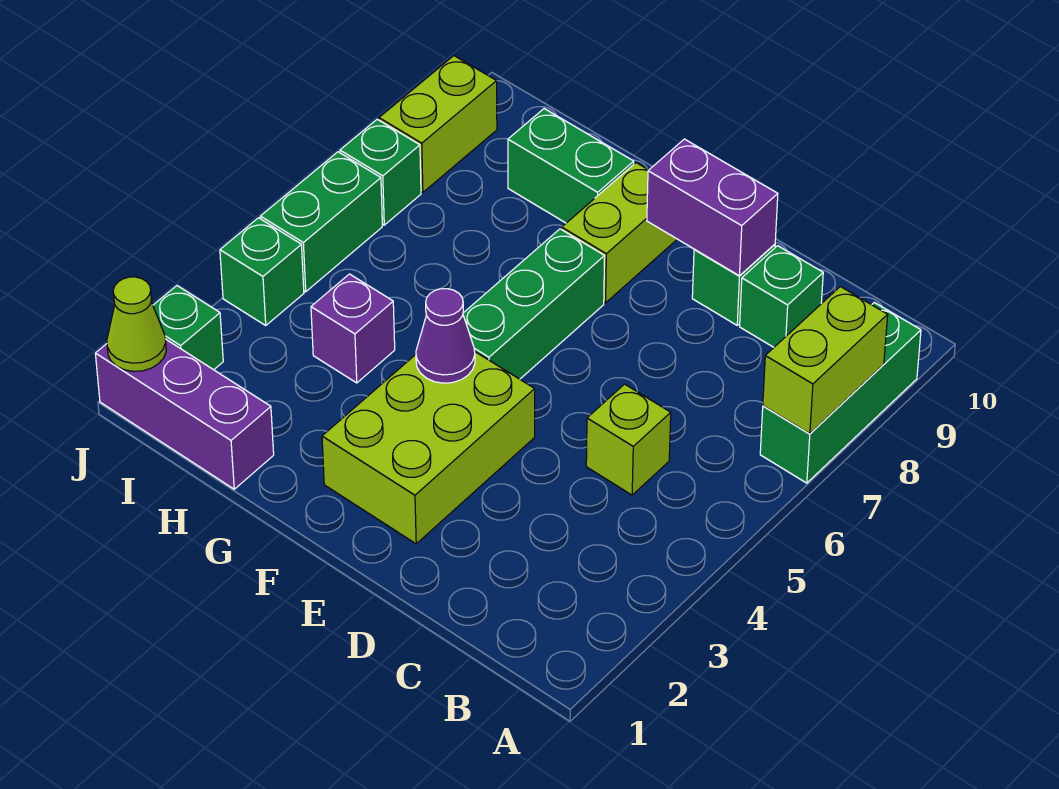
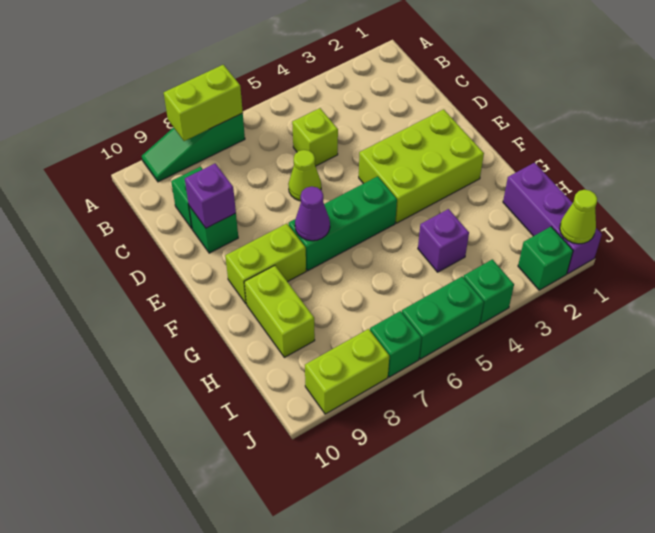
green 1x3 brick [760,302,921,483] -> green 1x3 slope [142,113,245,182]
none -> lime 1x1 cone [288,150,321,201]
purple 1x2 brick [647,139,778,276] -> purple 1x1 brick [185,164,236,228]
purple 1x1 cone [416,289,475,383] -> purple 1x1 cone moved to [295,187,330,241]
green 1x2 brick [508,109,634,223] -> lime 1x2 brick [244,266,315,357]

